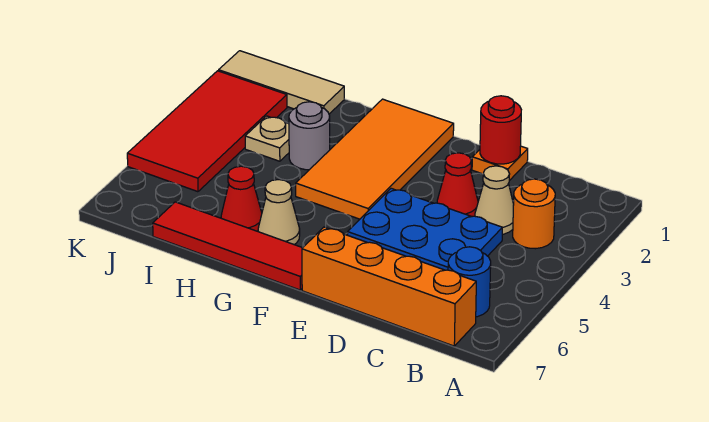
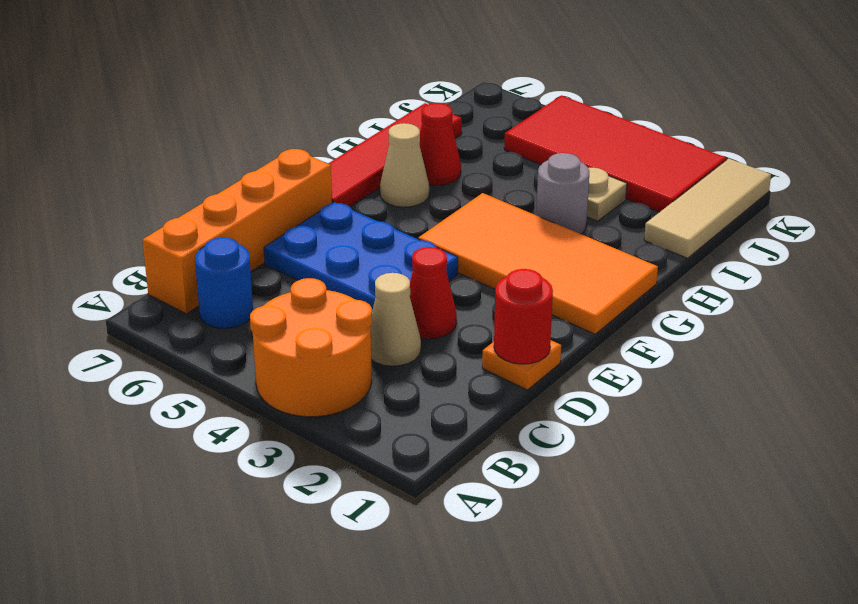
orange 1x1 round brick [513,179,555,249] -> orange 2x2 round brick [250,278,372,417]
blue 2x3 plate [348,188,502,270] -> blue 2x3 plate turned to [264,202,458,310]

